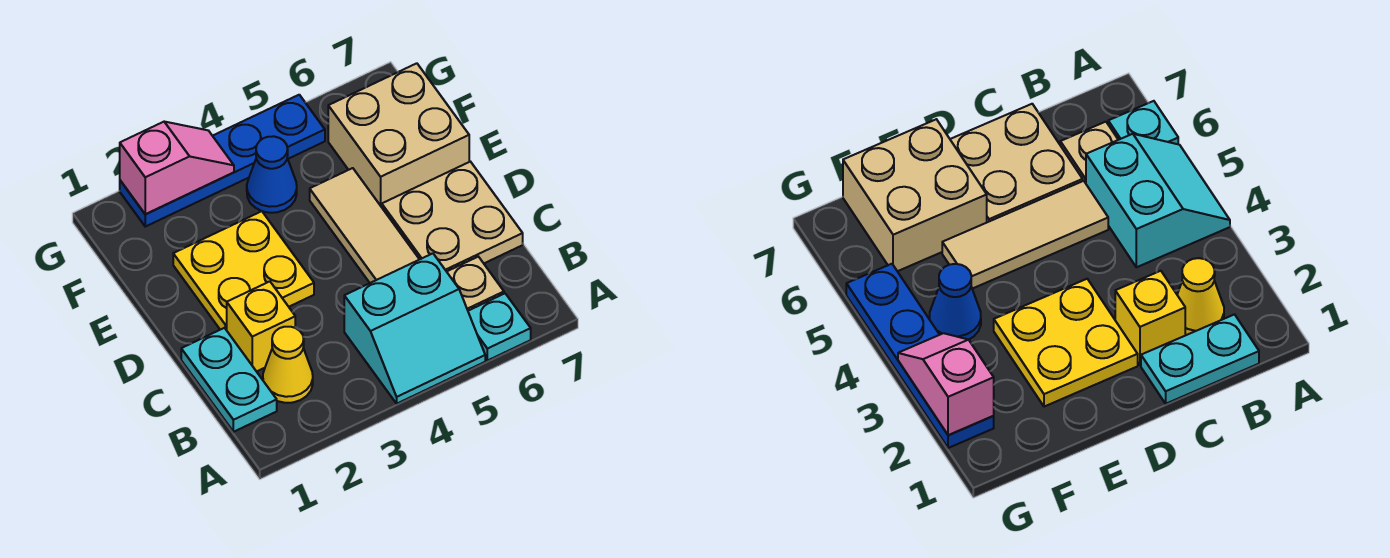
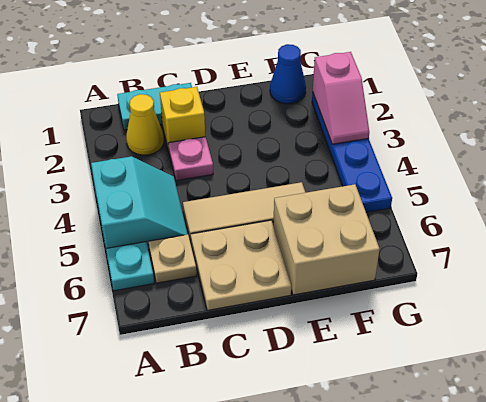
cyan 2x2 slope [344,253,485,404] -> cyan 2x2 slope turned to [91,156,188,250]
none -> pink 1x1 plate [168,137,213,181]
yellow 2x2 plate [173,211,314,330] -> none
blue 1x1 cone [247,136,297,213] -> blue 1x1 cone moved to [270,44,306,104]

